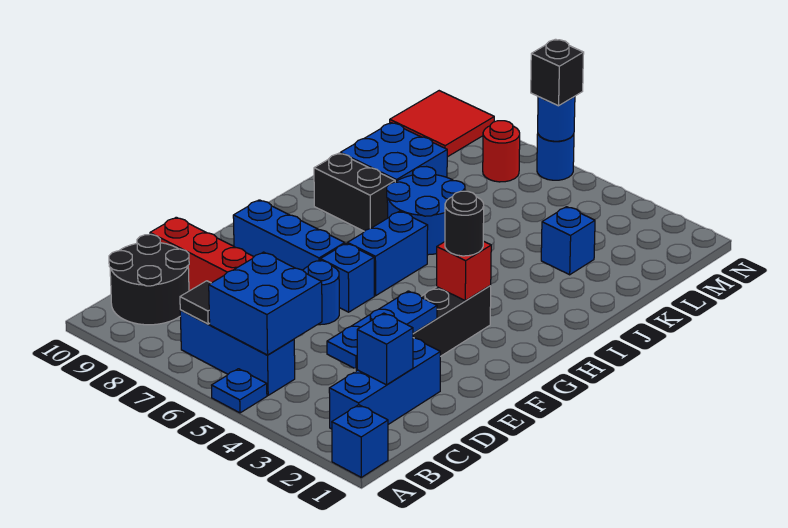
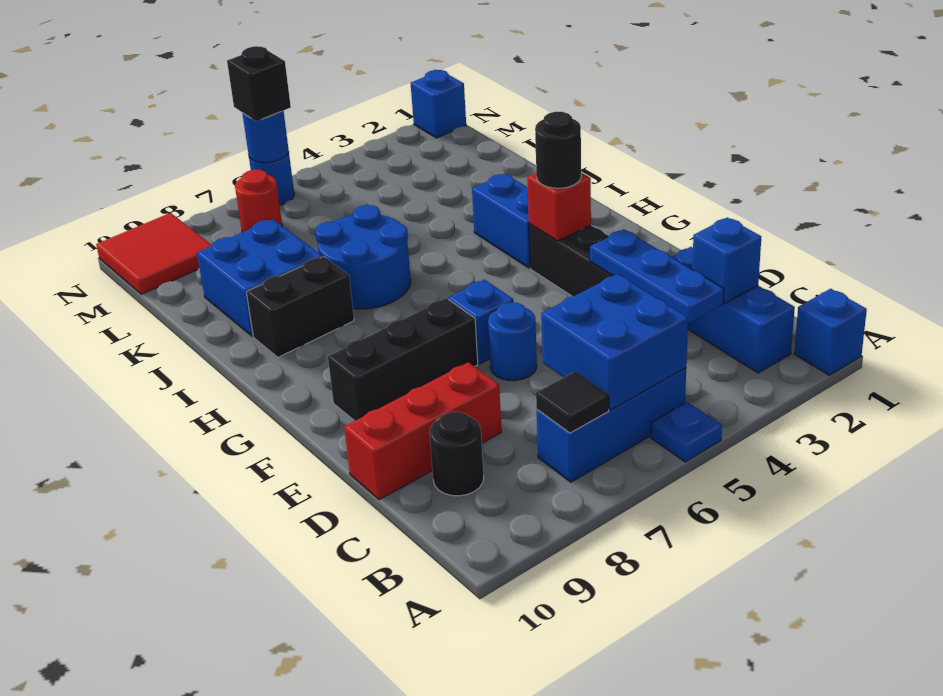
black 2x2 round brick [109,234,189,325] -> black 1x1 round brick [429,412,484,496]
blue 1x3 brick [233,200,345,270] -> black 1x3 brick [328,298,478,421]
blue 1x2 brick [347,211,428,296] -> blue 1x2 brick moved to [472,174,530,268]
blue 1x1 brick [541,207,595,275] -> blue 1x1 brick moved to [411,70,466,138]

